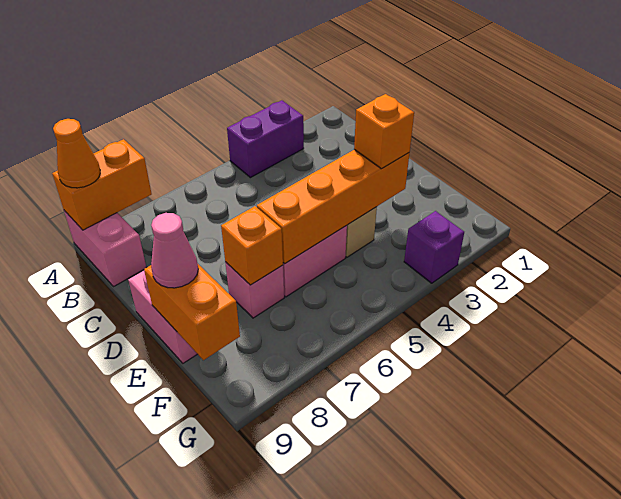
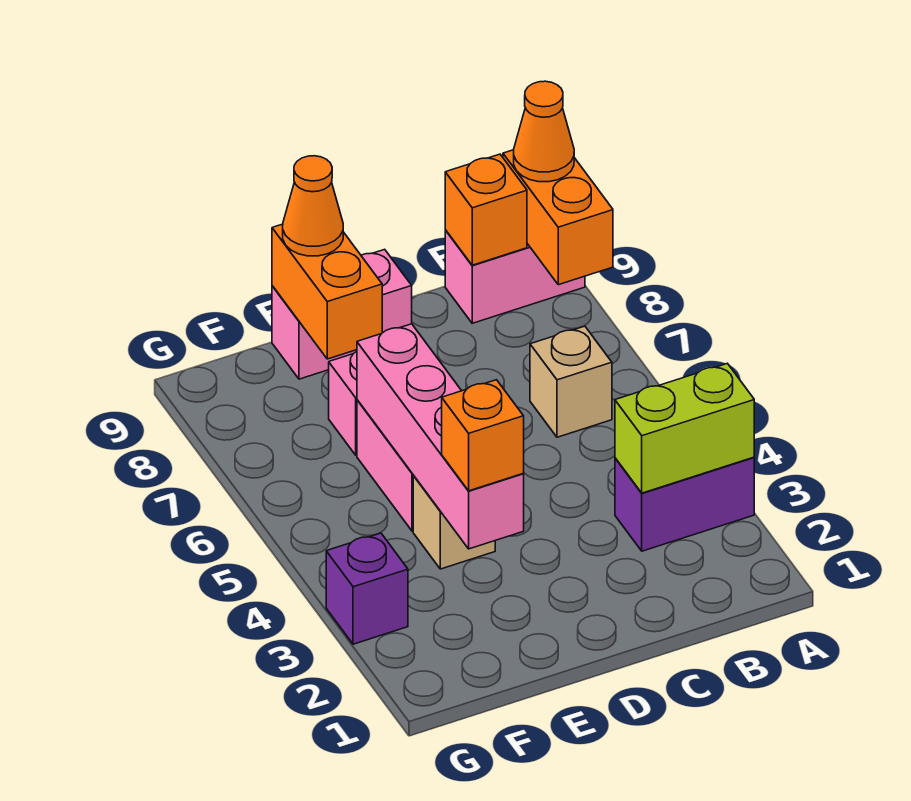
purple 1x2 brick [227,100,304,178] -> purple 1x2 brick turned to [615,457,754,551]
none -> lime 1x2 brick [615,363,754,493]
none -> tan 1x1 brick [530,326,612,437]
orange 1x4 brick [257,150,409,264] -> pink 1x4 brick [357,324,524,549]
orange 1x1 brick [221,206,283,285] -> orange 1x1 brick moved to [445,154,527,265]
orange 1x2 brick [144,264,240,360] -> orange 1x2 brick turned to [272,224,382,359]
pink 1x1 cone [151,213,198,288] -> orange 1x1 cone [283,156,343,256]

